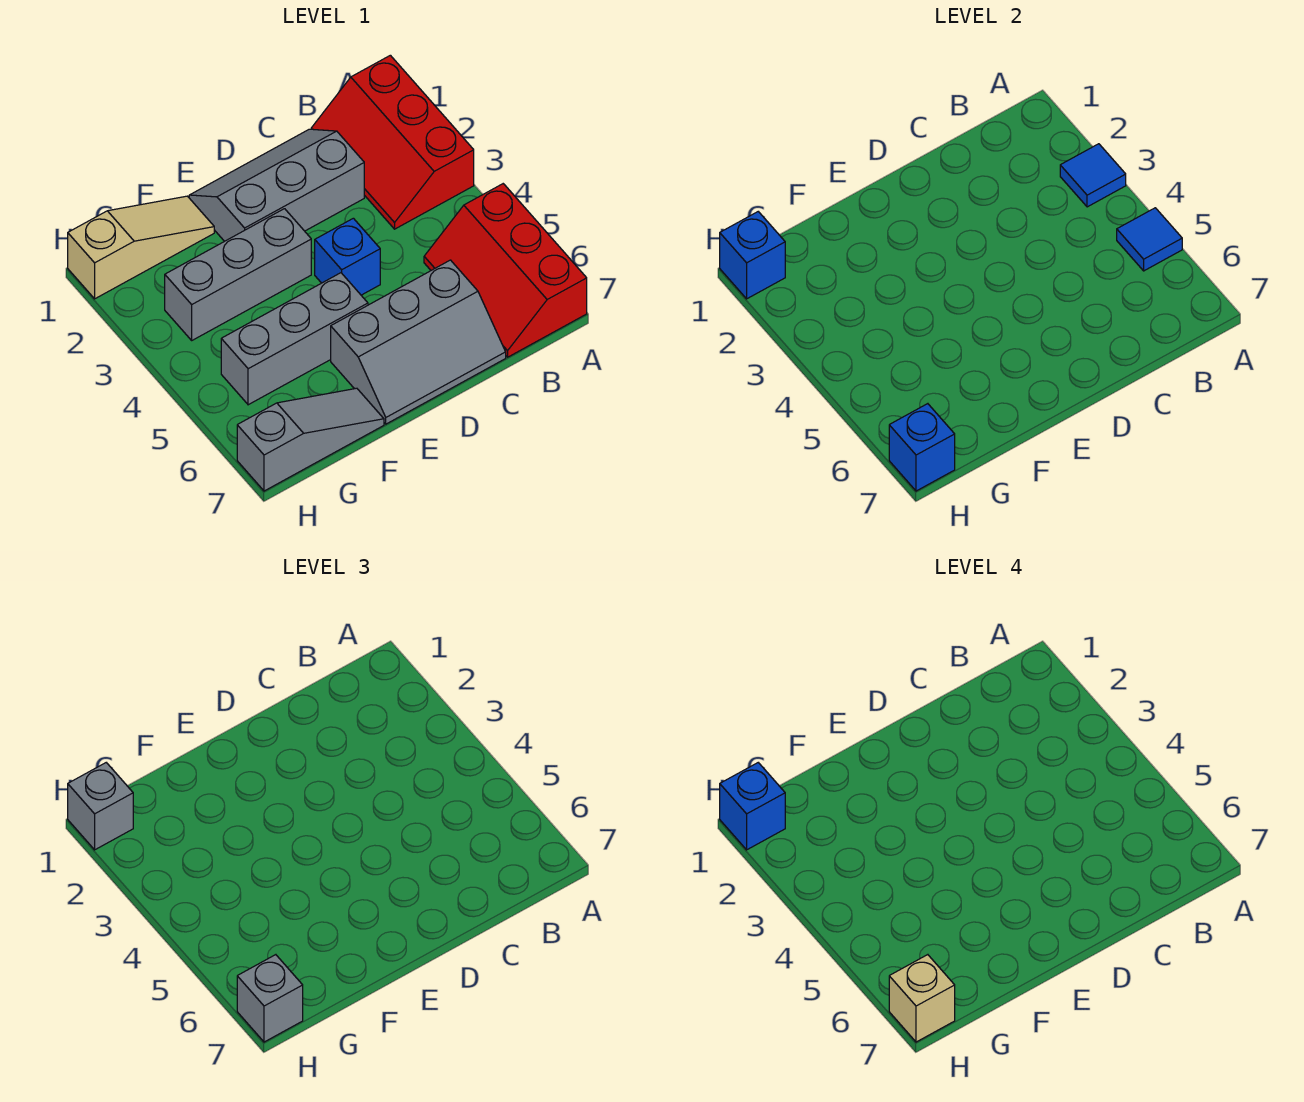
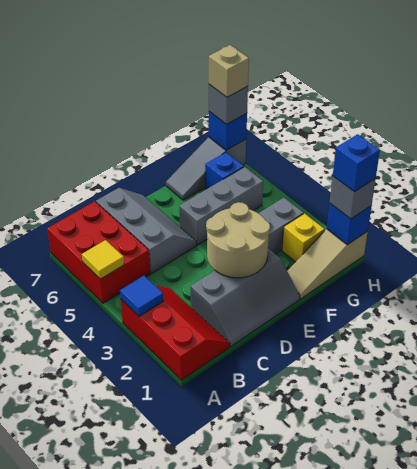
red 2x3 slope [424,184,587,357] -> red 2x3 brick [47,201,150,303]
blue 1x1 tile [1117,208,1182,271] -> yellow 1x1 tile [82,240,124,279]
grey 2x3 slope [331,260,506,424] -> grey 2x3 slope turned to [96,188,197,274]
none -> tan 2x2 round brick [206,202,270,278]
blue 1x1 brick [315,218,380,295] -> blue 1x1 brick moved to [205,152,244,189]
none -> yellow 1x1 brick [282,213,325,262]

